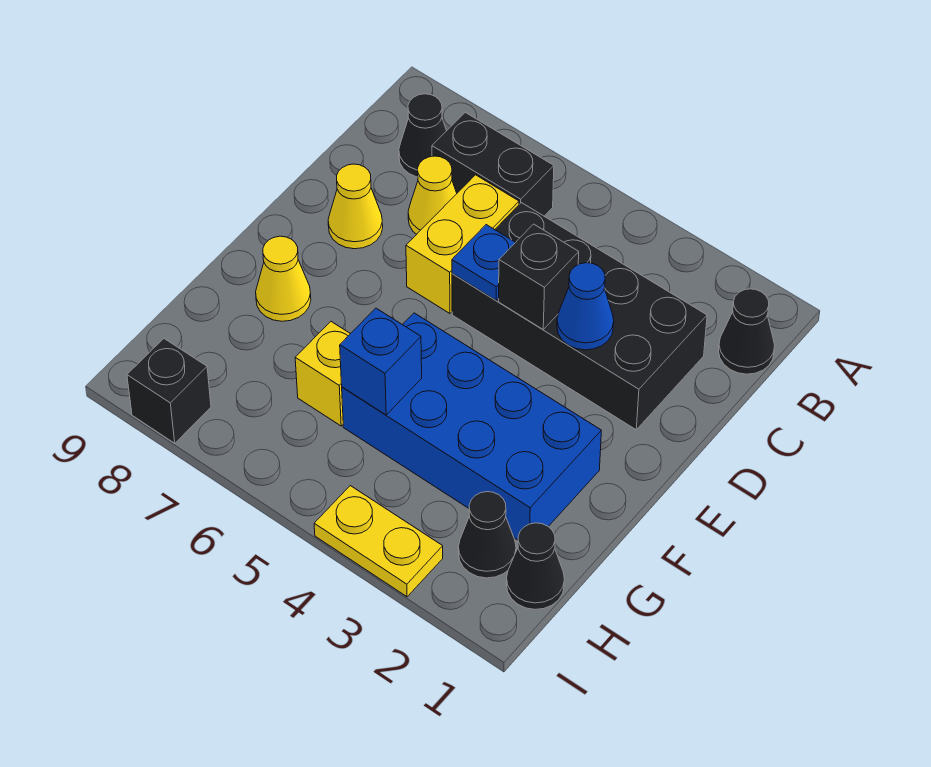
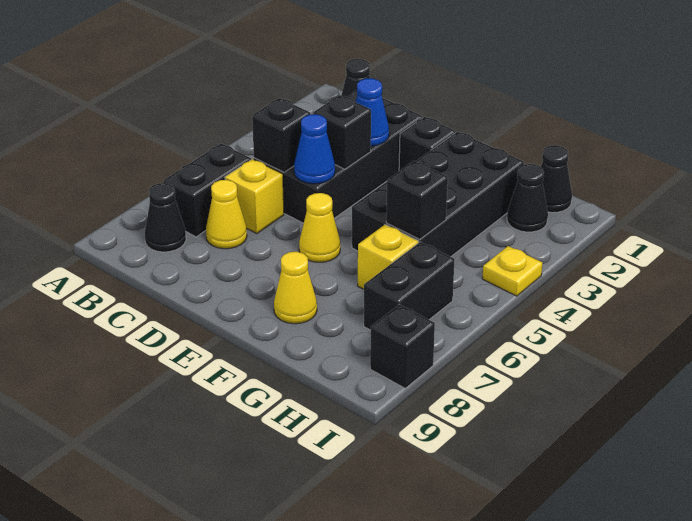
none -> black 1x1 brick [252,98,310,172]
yellow 1x2 brick [406,175,519,313] -> yellow 1x1 brick [225,159,284,234]
blue 1x1 plate [452,225,516,300] -> blue 1x1 cone [294,114,335,184]
yellow 1x1 cone [328,164,383,249] -> yellow 1x1 cone moved to [299,193,340,262]
none -> black 1x1 brick [399,117,456,171]
blue 2x4 brick [342,313,601,540] -> black 2x4 brick [352,132,524,257]
blue 1x1 brick [340,308,422,415] -> black 1x1 brick [386,161,448,240]
none -> black 1x2 brick [364,242,455,330]
yellow 1x2 plate [314,486,443,597] -> yellow 1x1 plate [482,246,542,296]

